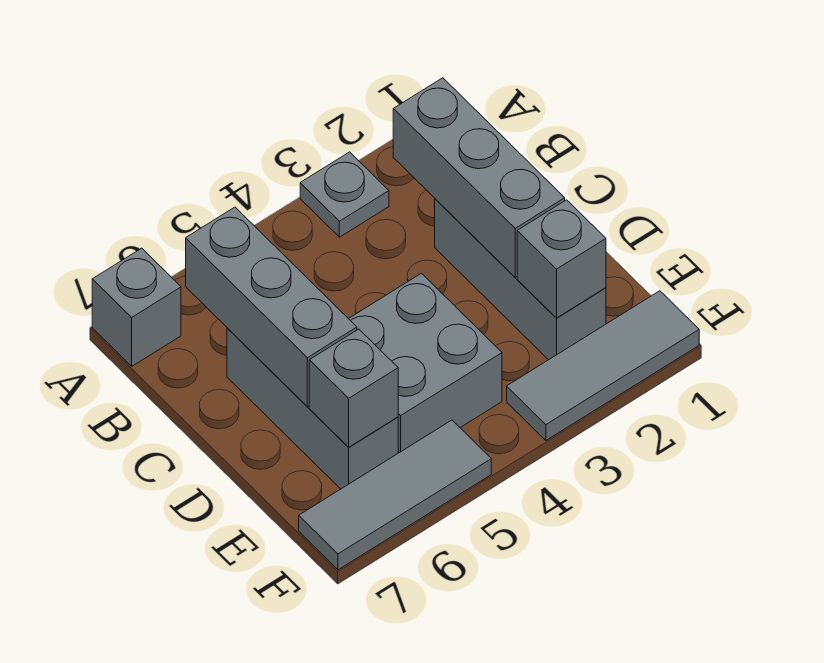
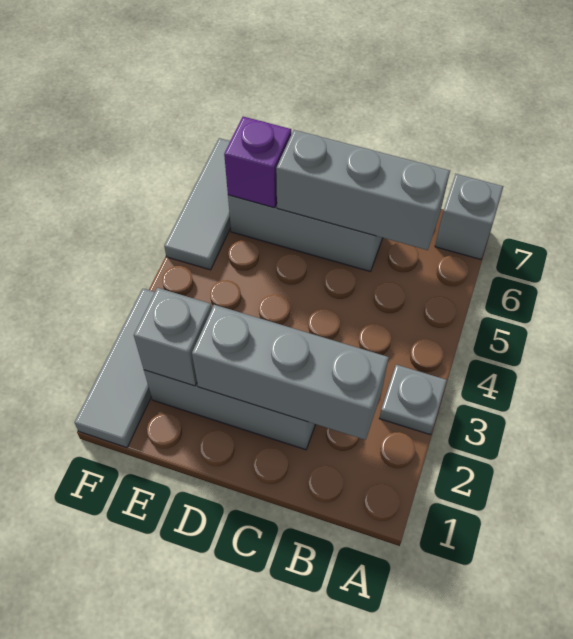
grey 2x2 brick [349,273,502,453] -> none
grey 1x1 brick [309,329,398,447] -> purple 1x1 brick [224,117,291,208]

